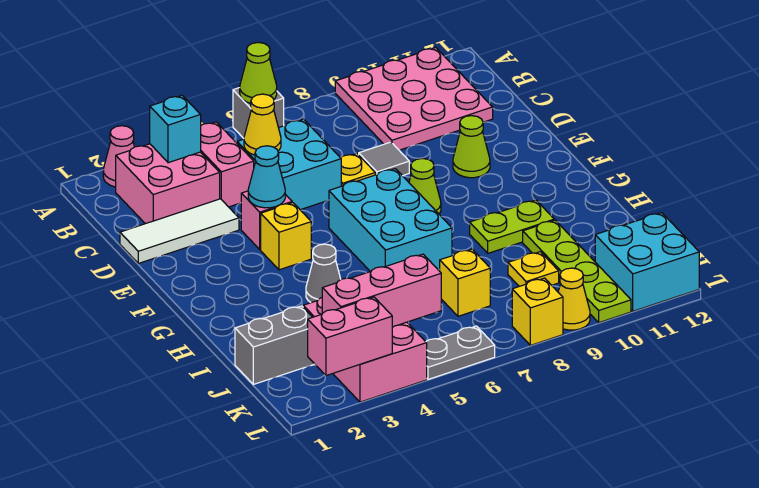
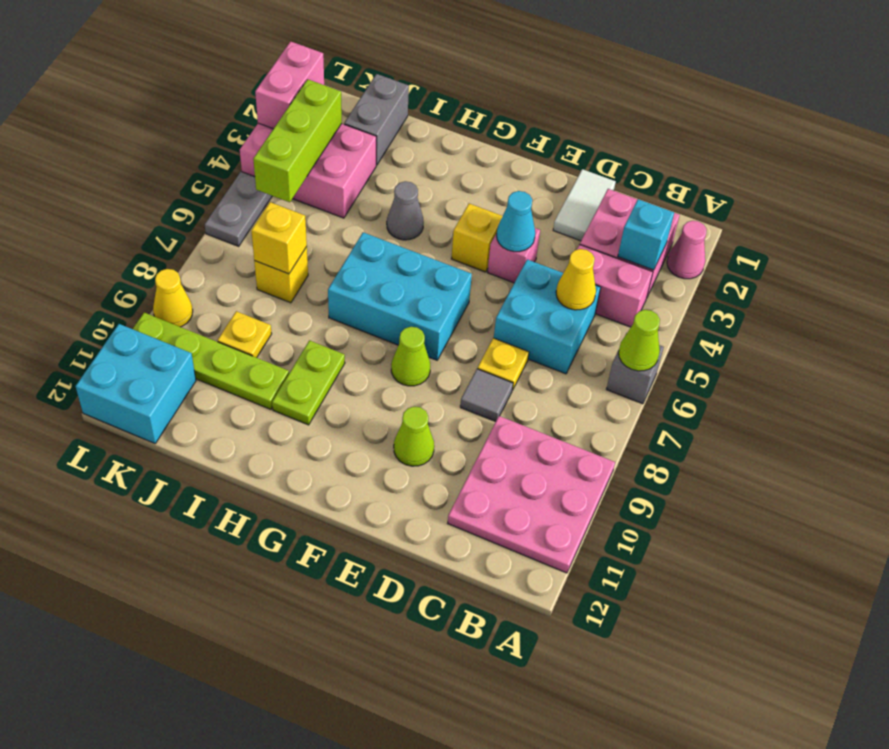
white 1x3 tile [120,199,239,263] -> white 1x2 tile [553,169,616,241]
pink 1x3 brick [322,254,441,327] -> lime 1x3 brick [253,79,342,202]
yellow 1x1 brick [512,278,563,345] -> yellow 1x1 brick moved to [251,202,307,274]

